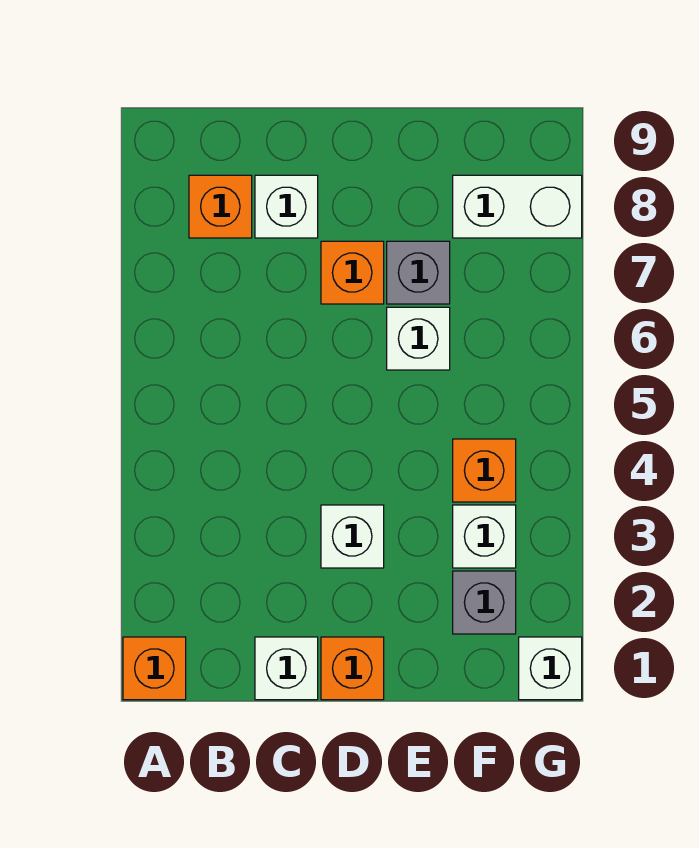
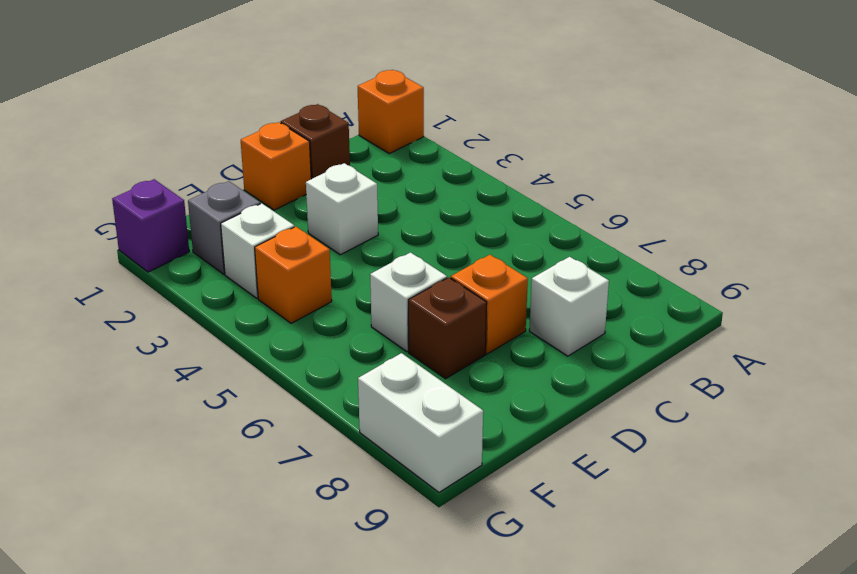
orange 1x1 brick [189,175,252,238] -> none
white 1x1 brick [255,637,318,700] -> brown 1x1 brick [281,104,350,179]
grey 1x1 brick [387,241,450,304] -> brown 1x1 brick [408,277,487,379]
white 1x2 brick [453,175,582,238] -> white 1x2 brick turned to [358,353,483,492]
white 1x1 brick [519,637,582,700] -> purple 1x1 brick [112,179,189,272]

